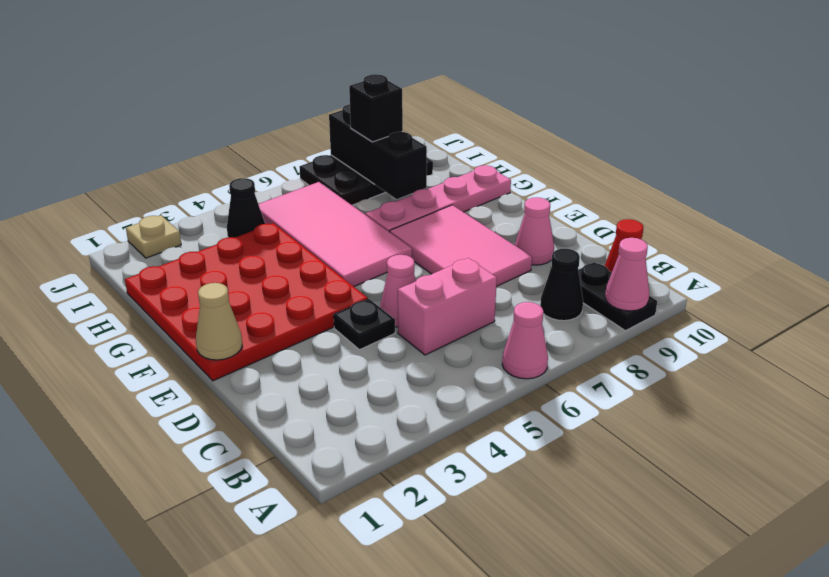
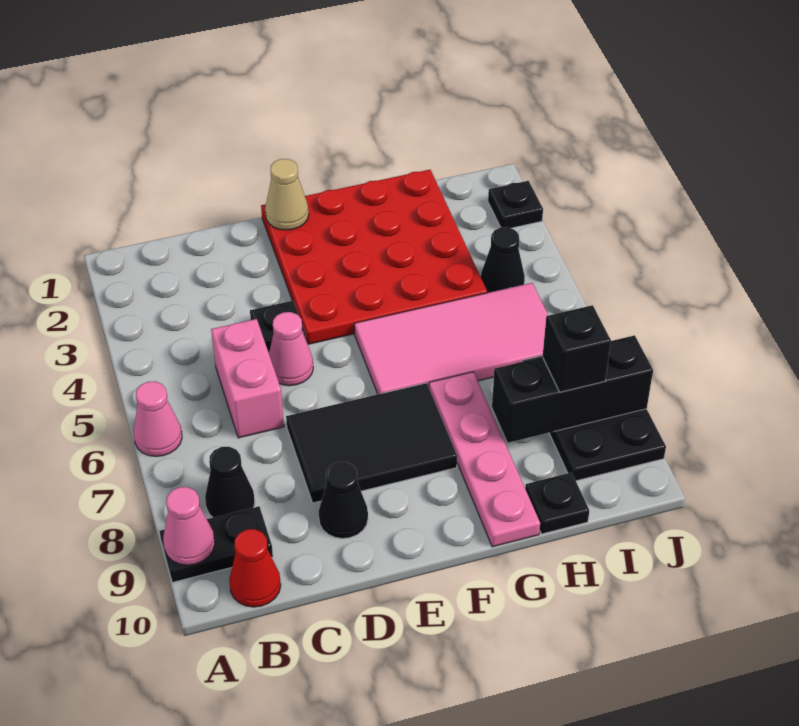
pink 2x3 tile [390,205,532,286] -> black 2x3 tile [286,383,457,503]
pink 1x1 cone [515,198,554,265] -> black 1x1 cone [319,462,368,539]
none -> black 1x1 plate [525,472,589,534]
tan 1x1 plate [126,215,181,258] -> black 1x1 plate [488,181,543,228]

